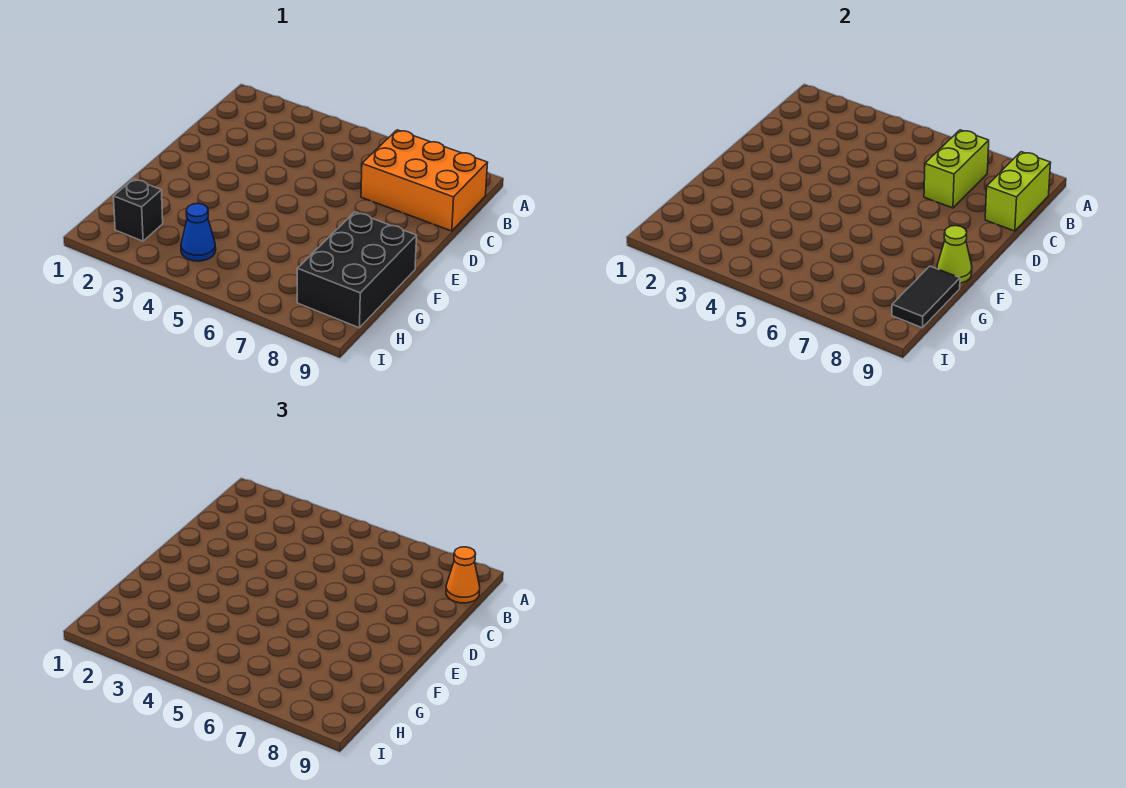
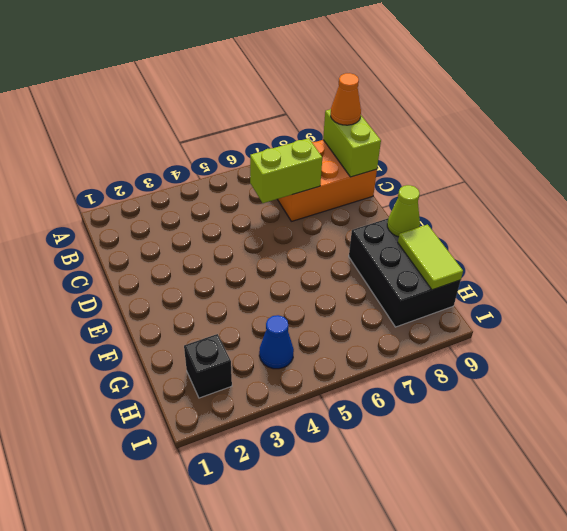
lime 1x2 brick [924,130,989,208] -> lime 1x2 brick turned to [250,138,322,203]
black 1x2 tile [892,266,960,328] -> lime 1x2 tile [398,224,463,290]

